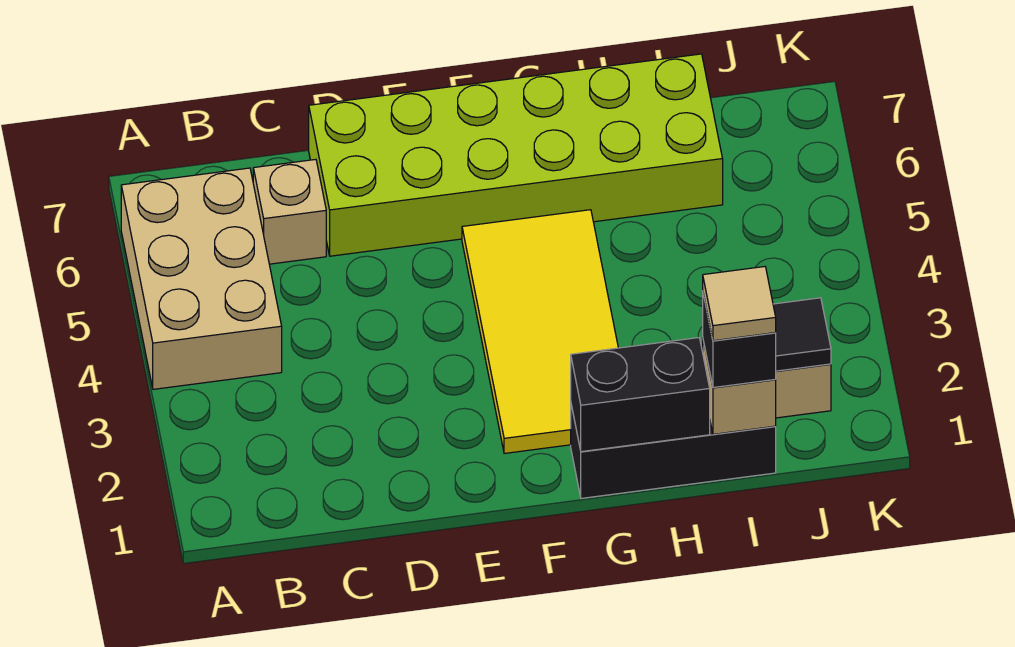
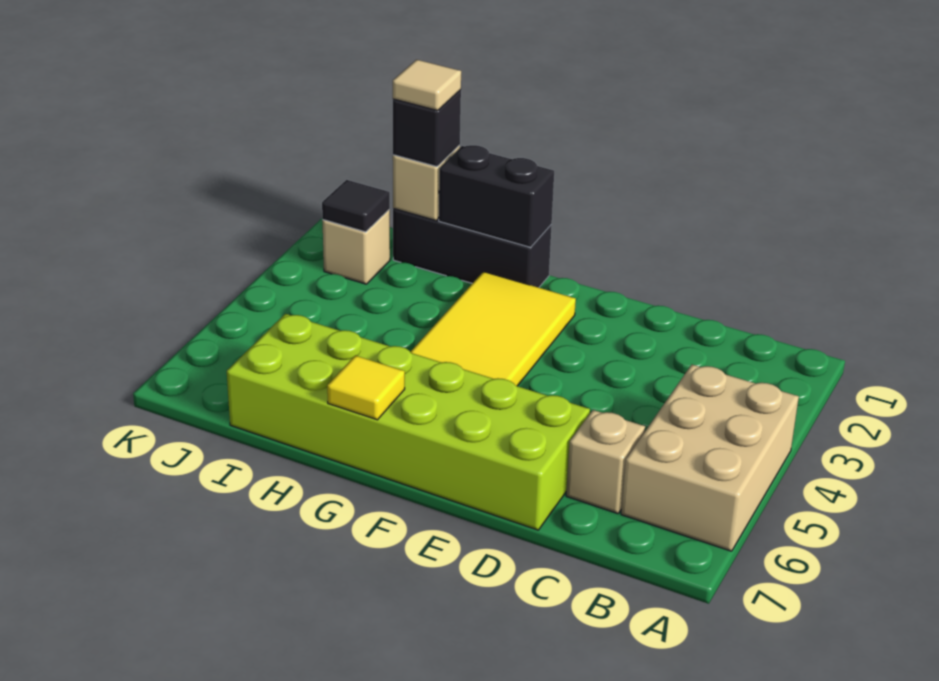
none -> yellow 1x1 tile [327,356,405,420]

